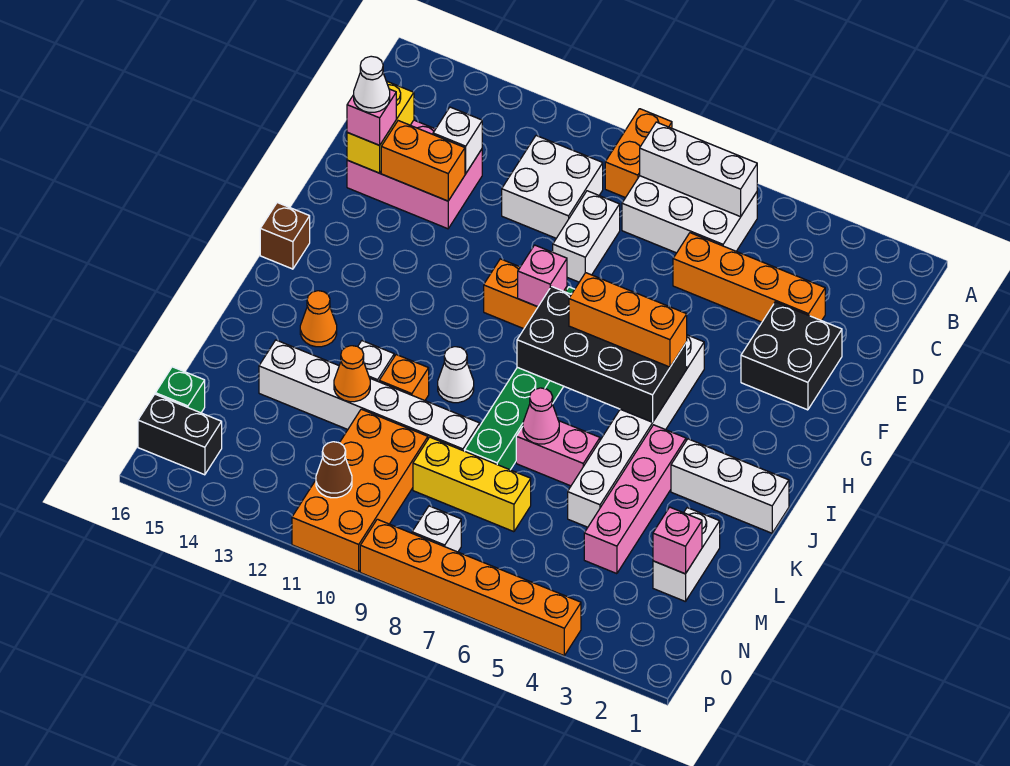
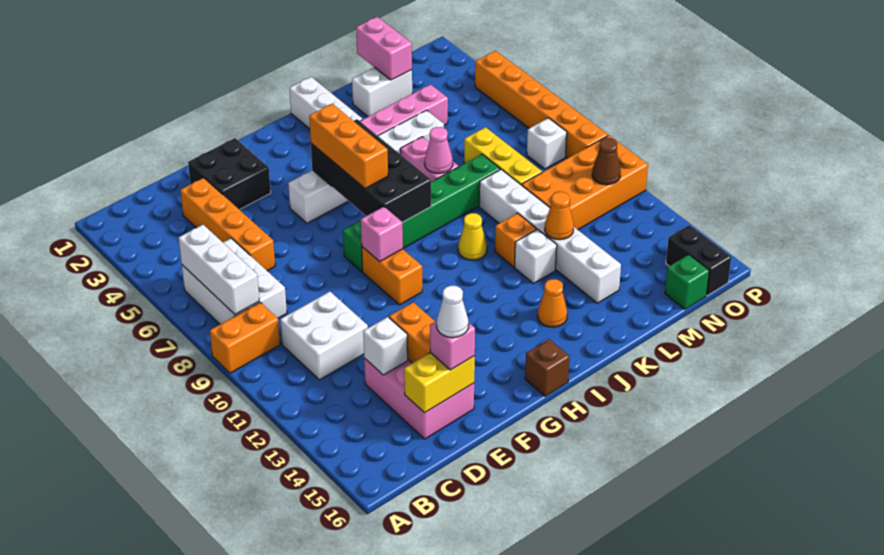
white 1x2 brick [553,191,620,282] -> none
white 1x1 cone [438,347,474,403] -> yellow 1x1 cone [458,213,487,260]
pink 1x1 brick [653,507,702,574] -> pink 1x2 brick [356,17,412,80]

